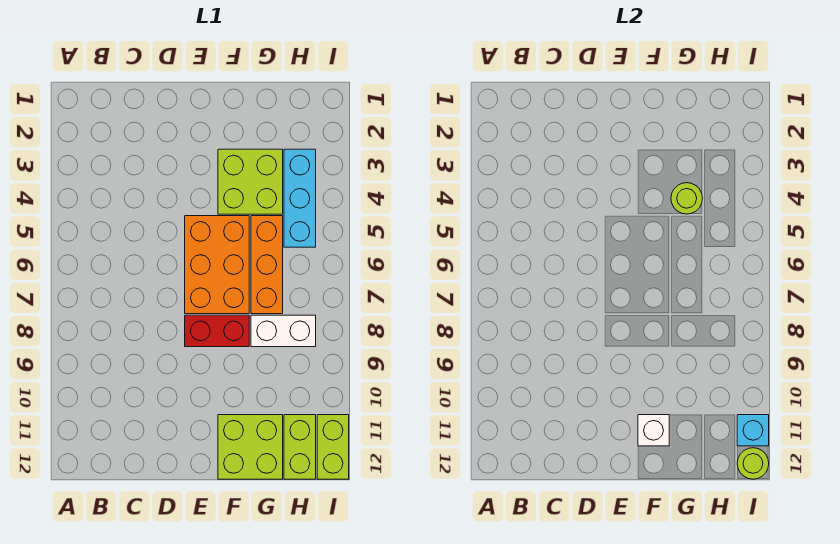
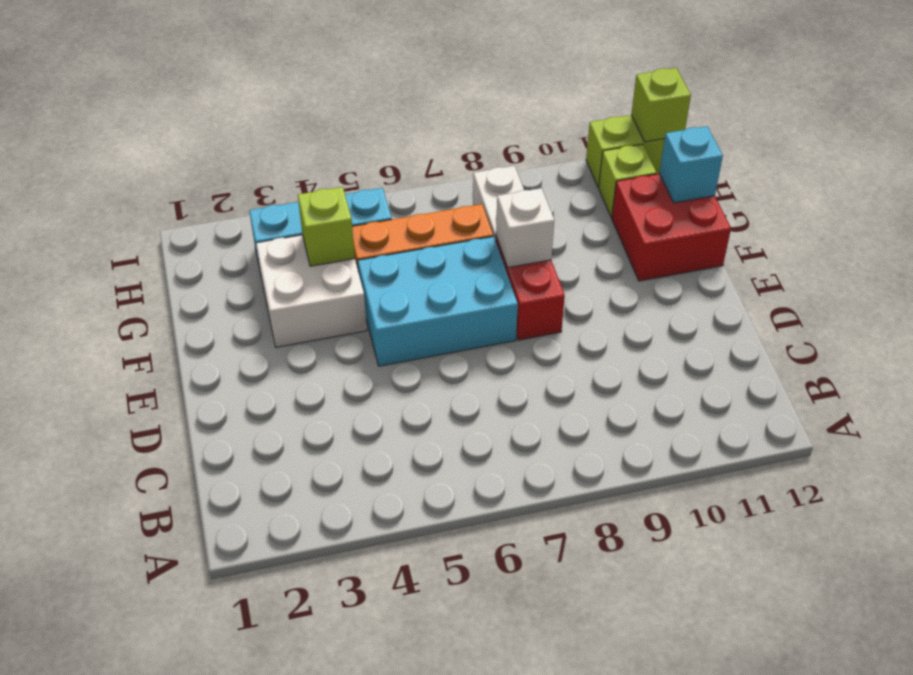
orange 2x3 brick [185,216,249,314] -> cyan 2x3 brick [358,236,518,366]
lime 2x2 brick [218,149,283,214] -> white 2x2 brick [256,235,367,347]
lime 2x2 brick [218,415,283,479] -> red 2x2 brick [612,174,731,281]
white 1x1 brick [638,415,669,446] -> white 1x1 brick moved to [496,188,554,268]
lime 1x1 round brick [671,183,702,214] -> lime 1x1 brick [298,187,355,266]
lime 1x2 brick [284,415,316,479] -> lime 1x1 brick [599,144,656,217]
cyan 1x1 brick [737,415,769,446] -> cyan 1x1 brick moved to [659,126,723,203]
lime 1x1 round brick [737,448,769,479] -> lime 1x1 brick [631,68,691,142]

